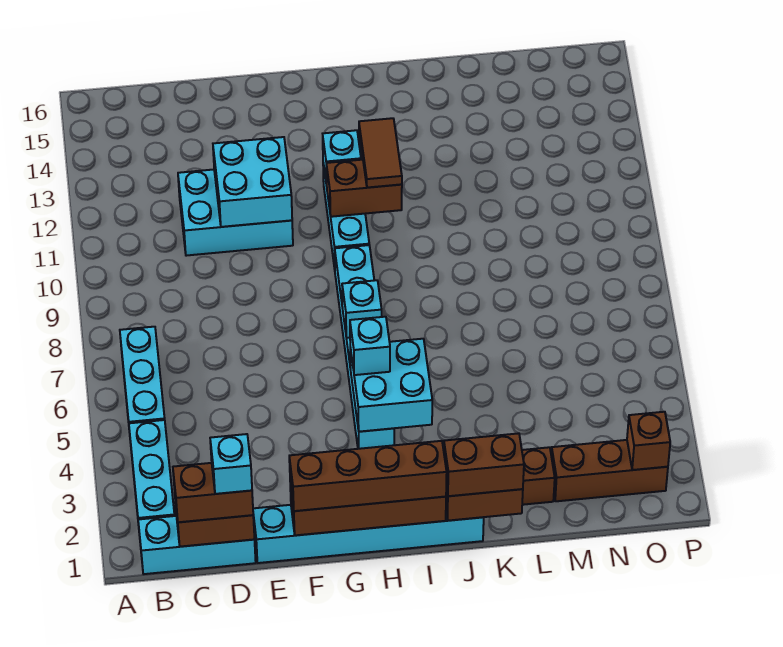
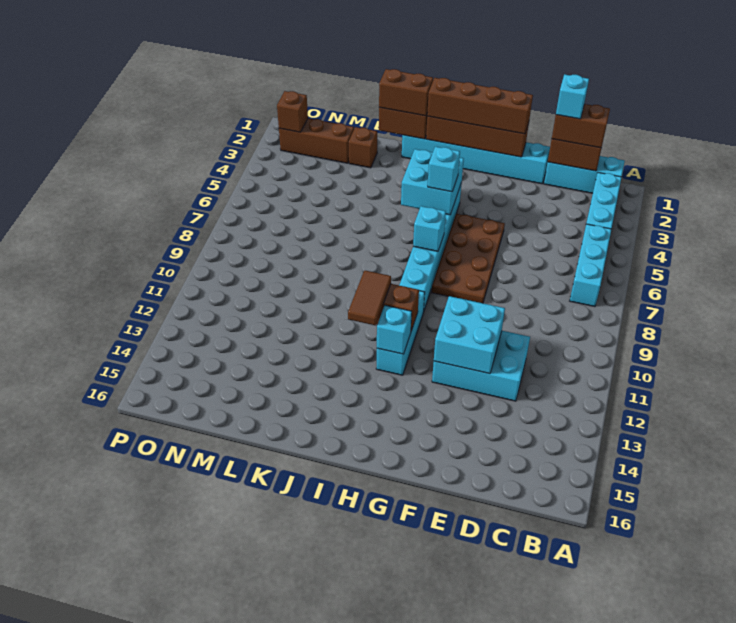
none -> brown 2x4 plate [431,214,505,303]

